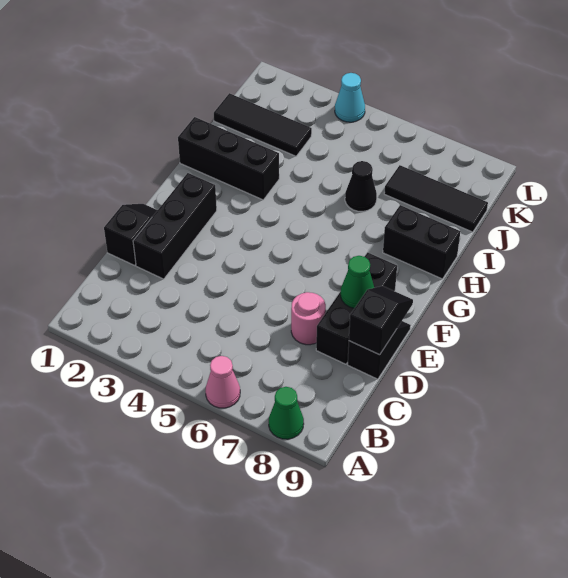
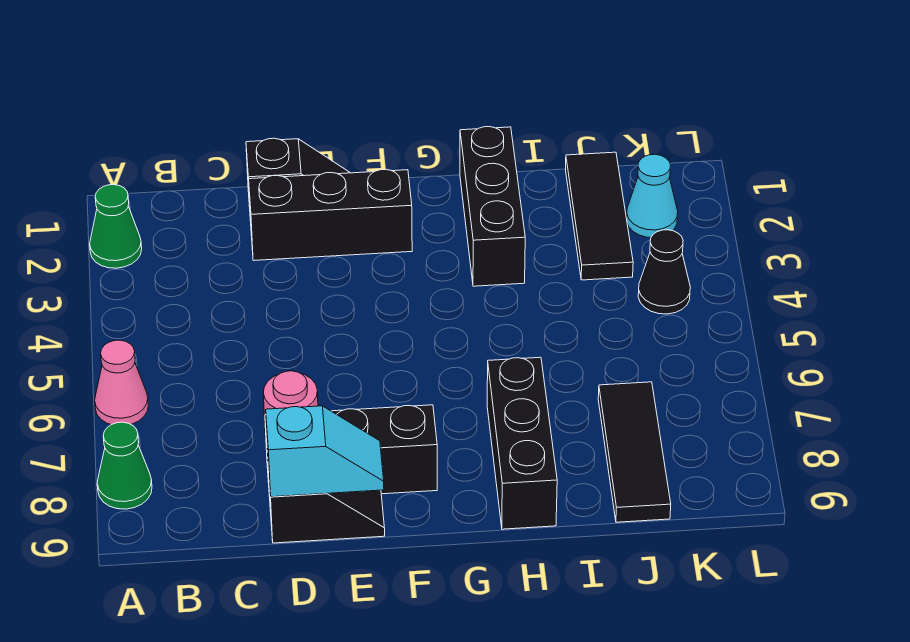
black 1x2 slope [349,286,413,355] -> cyan 1x2 slope [266,406,384,497]
green 1x1 cone [341,256,374,308] -> green 1x1 cone moved to [90,185,142,268]
black 1x2 brick [383,205,460,279] -> black 1x3 brick [487,357,557,529]
black 1x1 cone [345,161,377,211] -> black 1x1 cone moved to [638,230,690,314]
cyan 1x1 cone [335,73,365,122] -> cyan 1x1 cone moved to [627,154,678,237]

